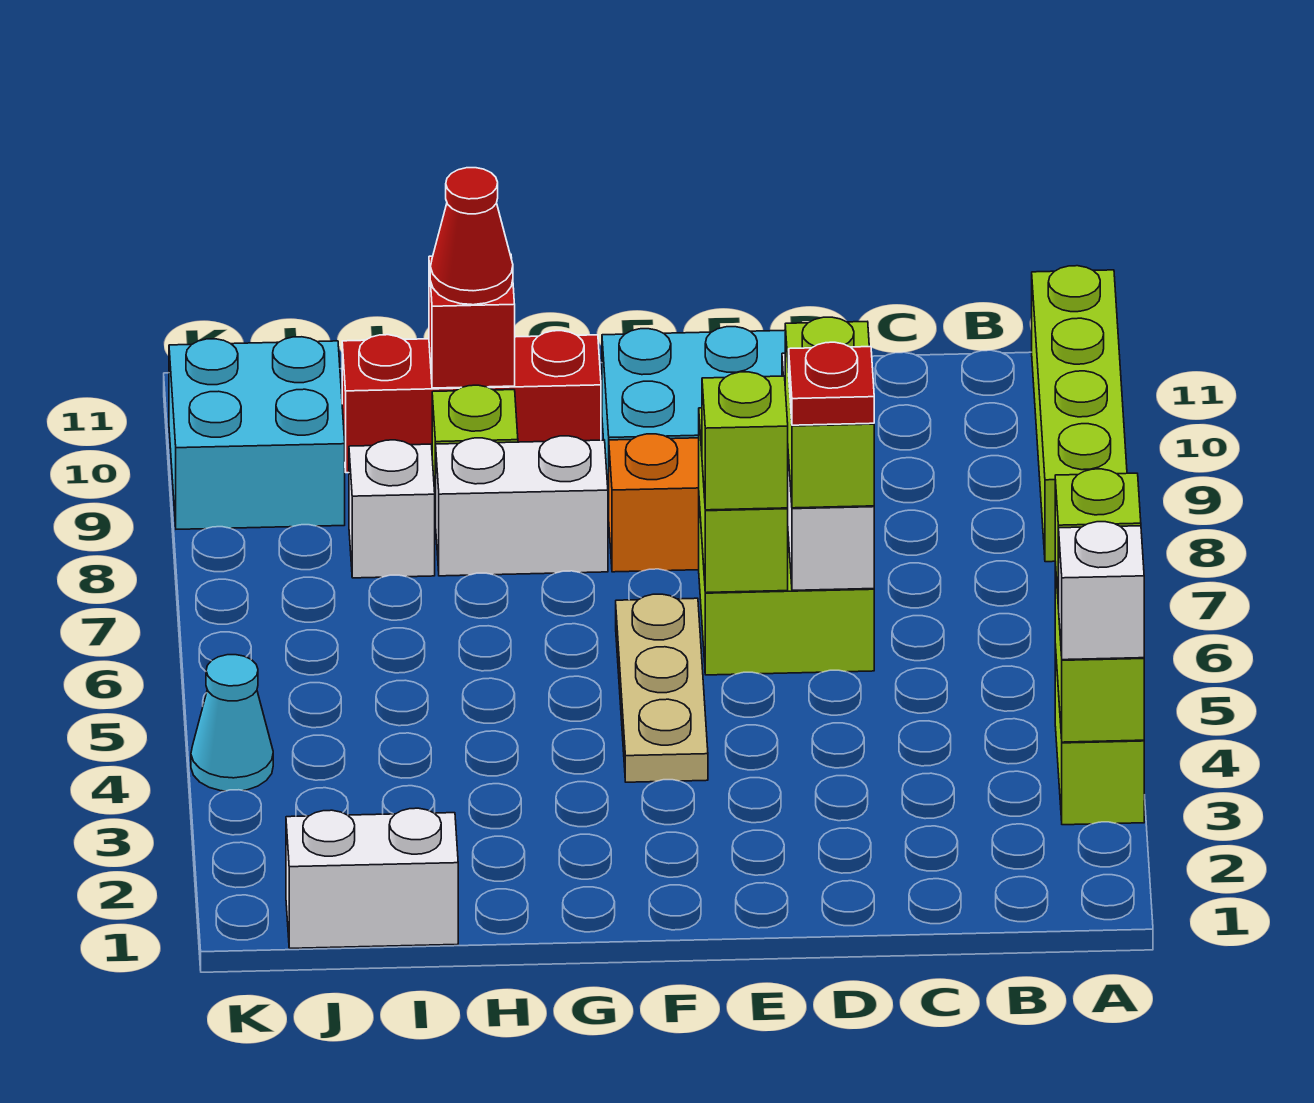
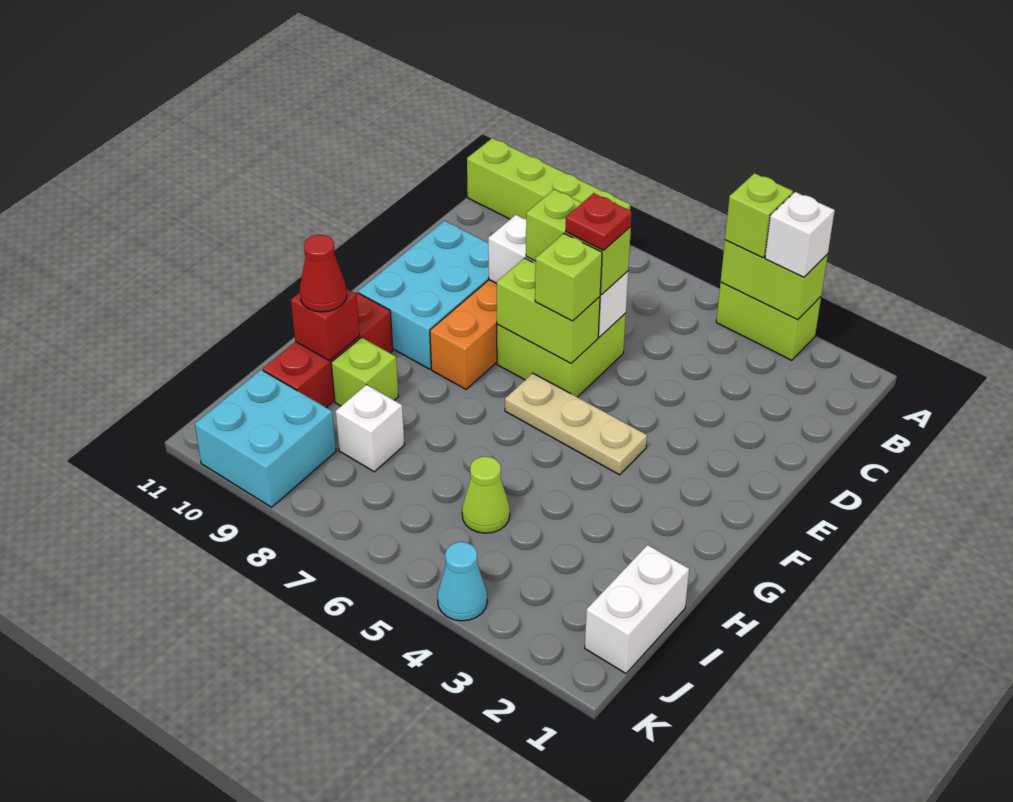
white 1x2 brick [436,436,608,576] -> none
none -> lime 1x1 cone [462,457,510,533]

